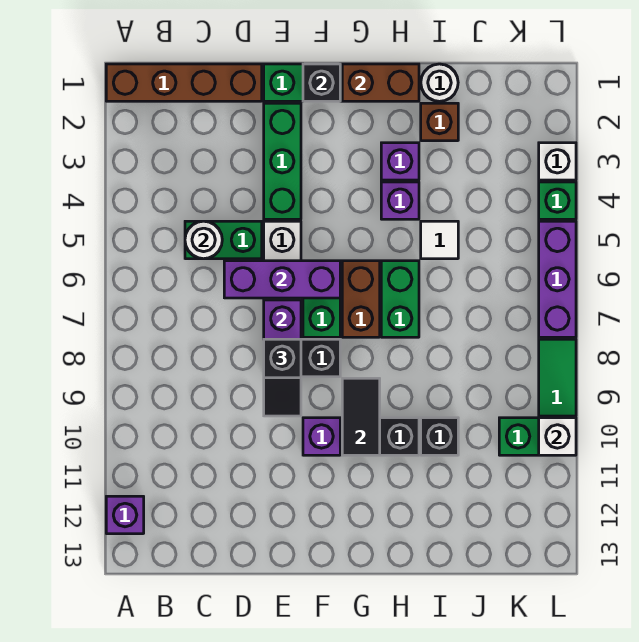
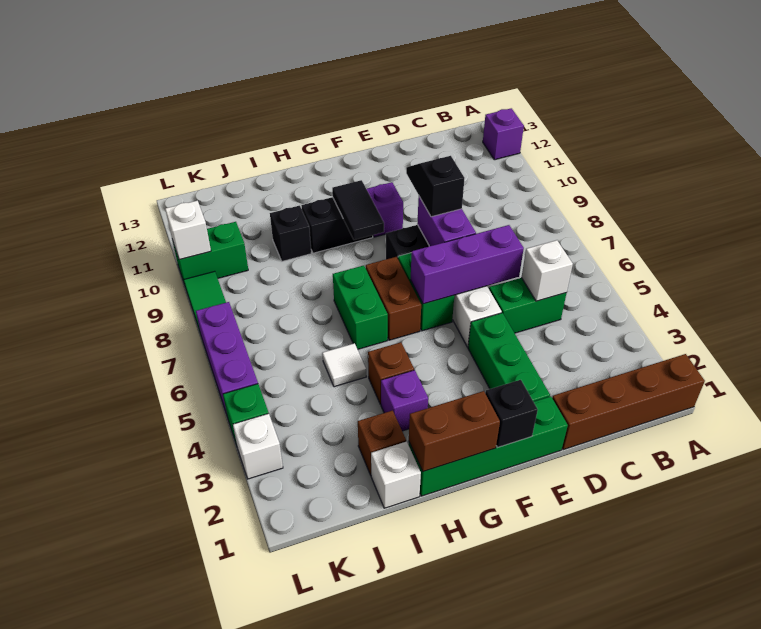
white 1x1 round brick [185,221,222,259] -> white 1x1 brick [521,240,573,301]
purple 1x1 brick [381,182,419,219] -> brown 1x1 brick [368,342,414,404]
white 1x1 round brick [421,64,458,101] -> white 1x1 brick [371,442,421,508]

